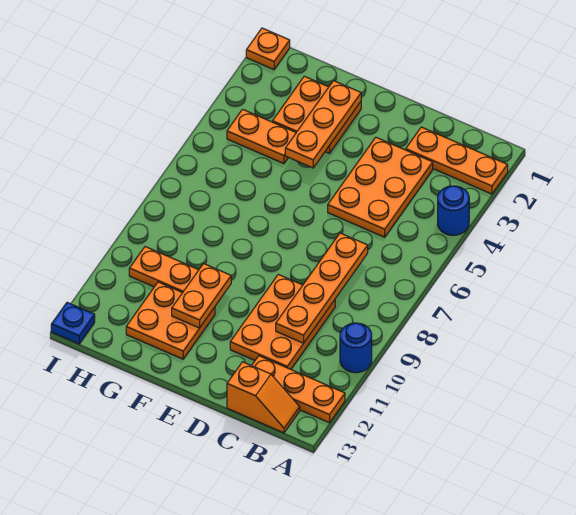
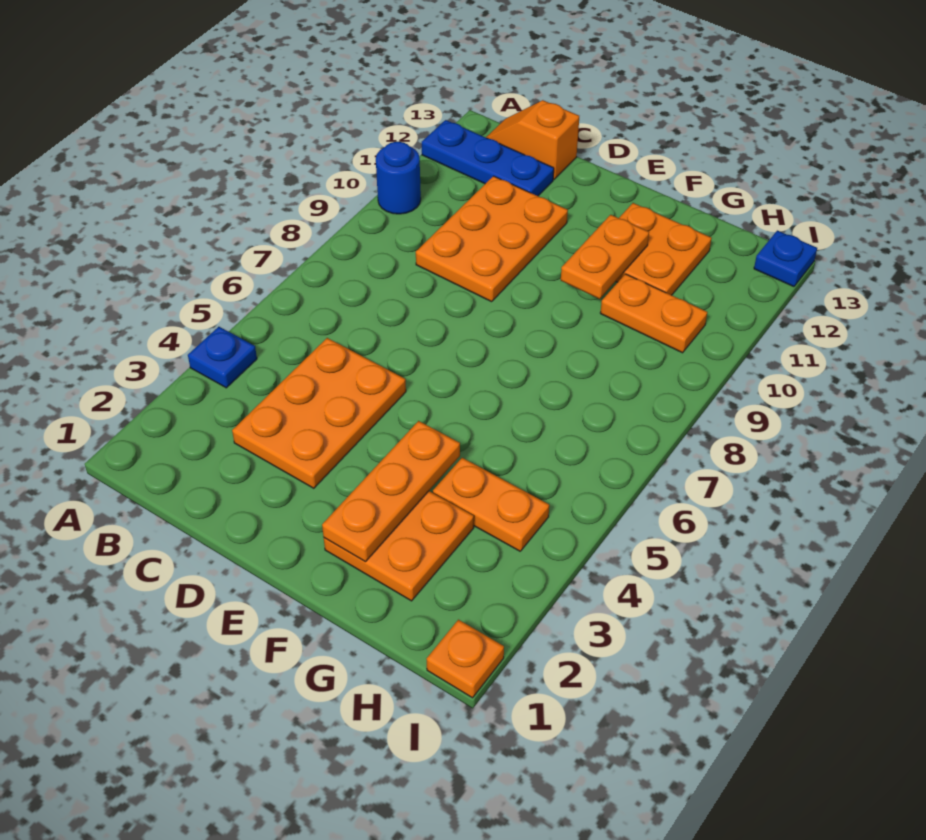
orange 1x3 plate [406,127,508,194] -> none
blue 1x1 round brick [438,186,469,235] -> blue 1x1 plate [188,327,257,388]
orange 1x3 plate [252,356,345,423] -> blue 1x3 plate [422,120,554,196]
orange 1x4 plate [276,233,368,343] -> none

